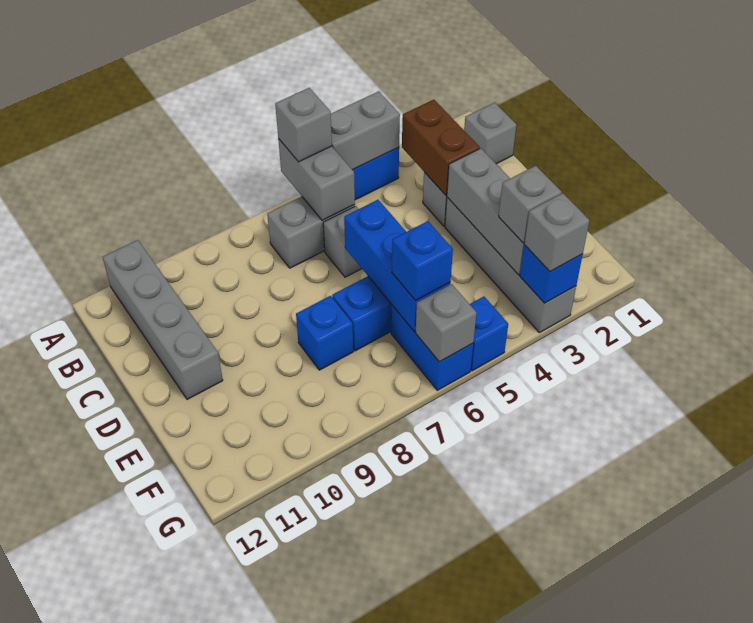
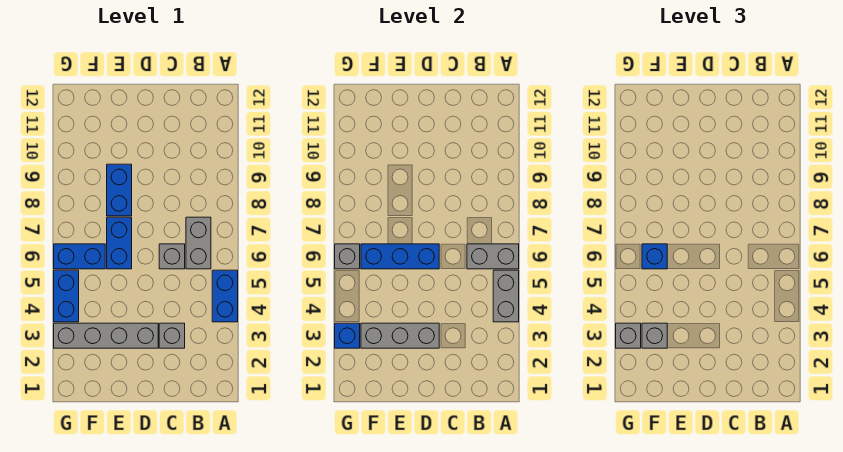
grey 1x1 brick [275,88,332,162] -> none
grey 1x4 brick [103,240,223,400] -> none
grey 1x1 brick [464,102,516,164] -> none
brown 1x2 brick [402,100,480,195] -> none
blue 1x1 brick [296,296,353,370] -> blue 1x2 brick [107,164,132,216]
blue 1x1 brick [470,296,508,371] -> blue 1x2 brick [54,270,79,322]

